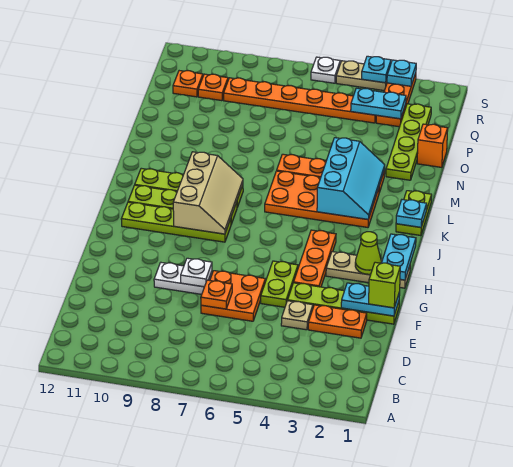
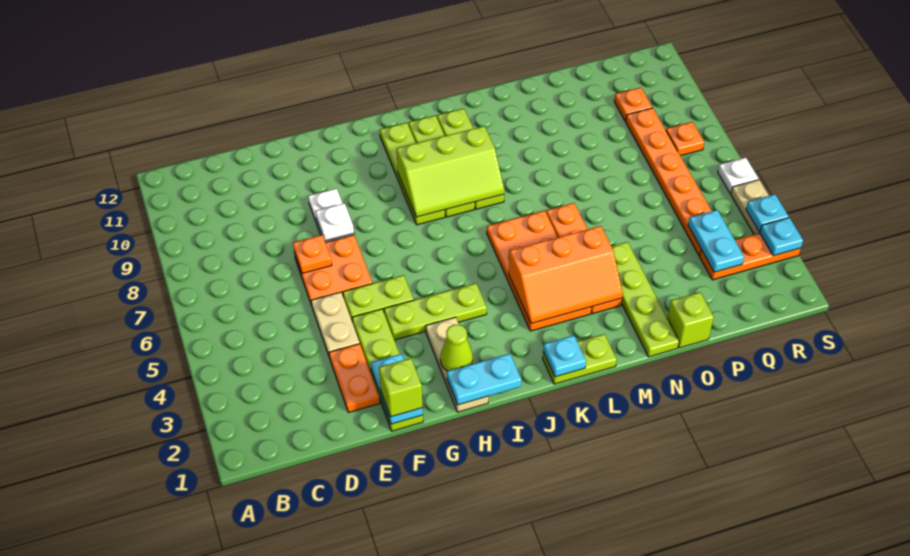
tan 1x1 plate [281,301,313,330] -> tan 1x2 plate [311,292,360,358]
orange 1x3 plate [294,230,336,287] -> lime 1x3 plate [384,283,487,340]
tan 2x3 slope [173,152,243,234] -> lime 2x3 slope [397,126,504,217]
cyan 2x3 slope [317,138,385,219] -> orange 2x3 slope [509,226,623,324]
lime 1x4 plate [386,104,431,180] -> lime 1x4 plate turned to [612,242,679,357]
orange 1x1 brick [417,124,448,167] -> lime 1x1 brick [667,292,714,348]
orange 1x1 plate [173,71,203,97] -> orange 1x1 plate moved to [666,122,704,156]

